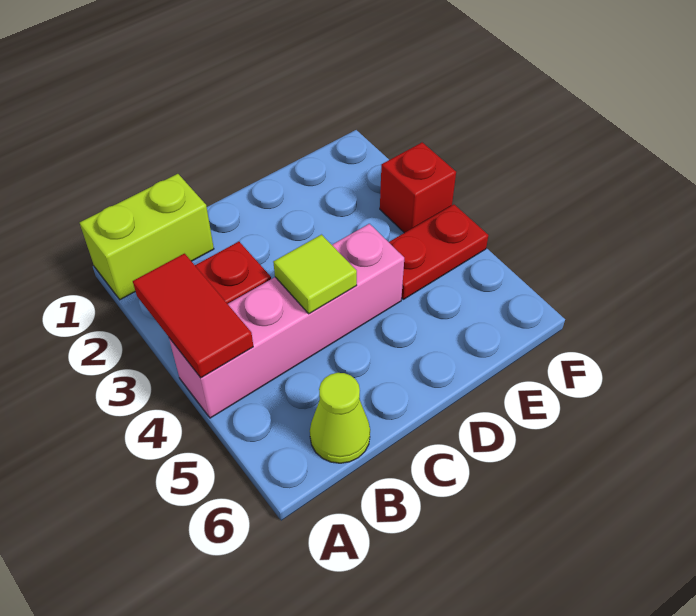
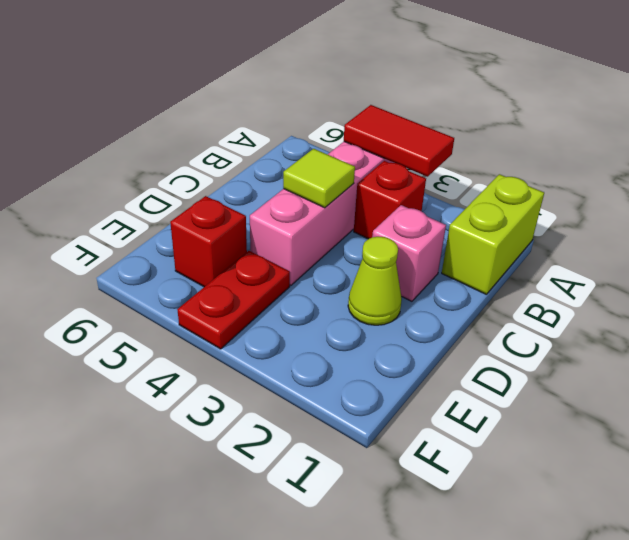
lime 1x1 cone [310,373,370,463] -> lime 1x1 cone moved to [348,237,402,325]
none -> pink 1x1 brick [372,205,446,301]
red 1x1 brick [380,142,456,233] -> red 1x1 brick moved to [170,196,247,287]

